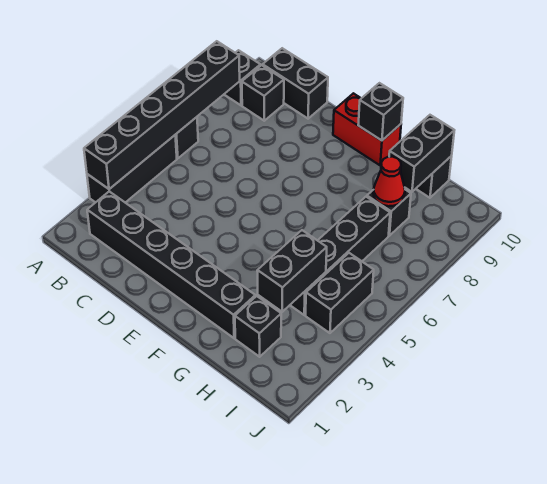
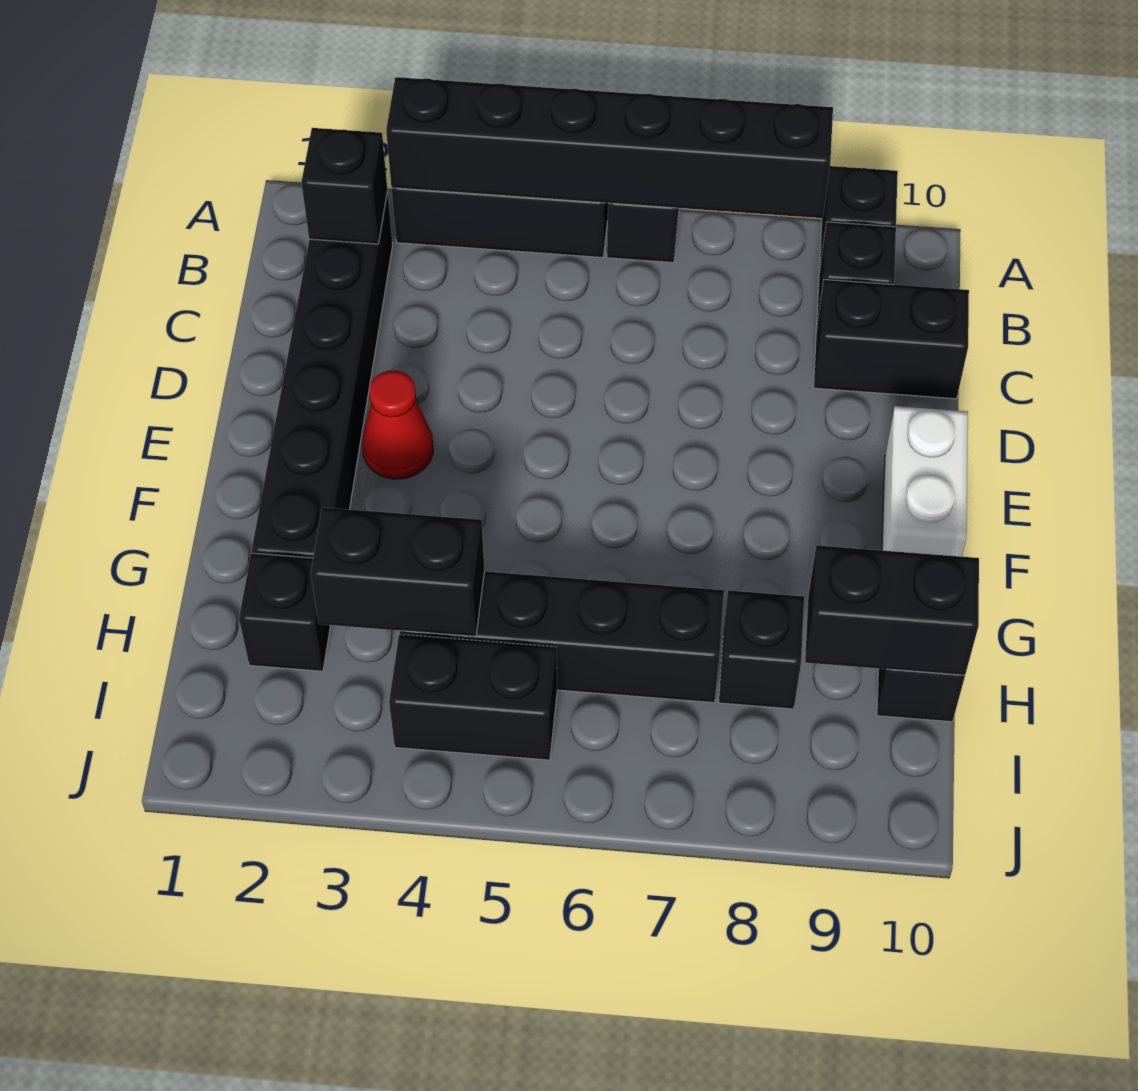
black 1x2 brick [263,48,328,119] -> black 1x2 brick turned to [814,279,969,399]
red 1x2 brick [333,93,401,165] -> white 1x2 brick [882,406,968,557]
black 1x1 brick [358,83,403,141] -> black 1x1 brick moved to [301,128,387,244]
red 1x1 cone [373,157,405,206] -> red 1x1 cone moved to [362,370,433,479]

